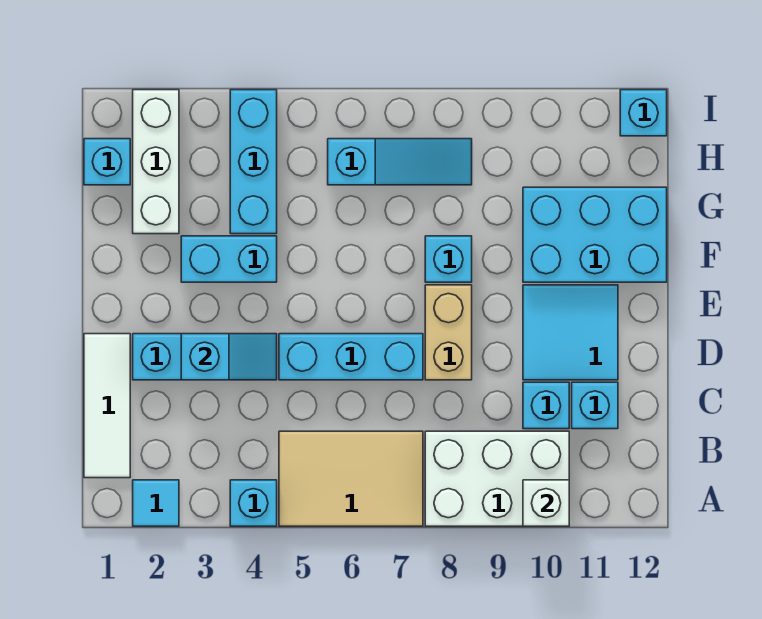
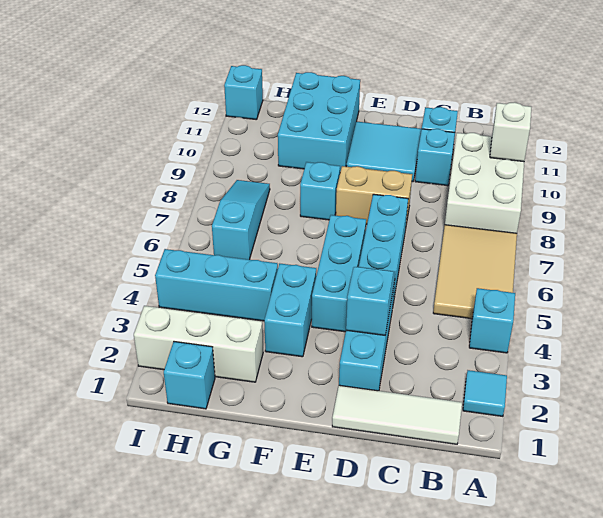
none -> cyan 1x3 brick [312,215,366,332]

